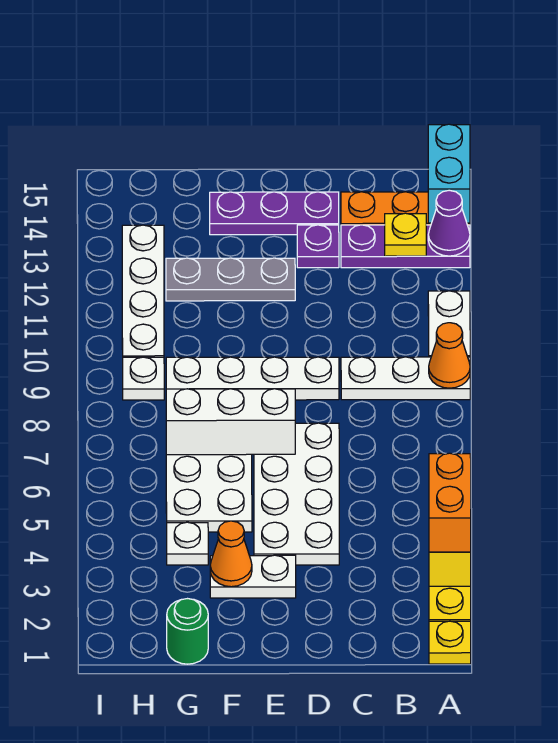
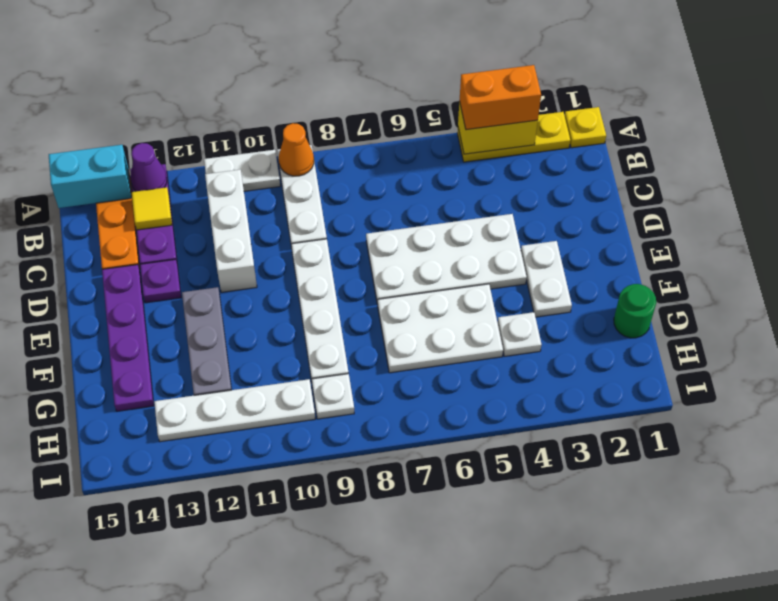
yellow 1x1 plate [385,213,426,256] -> yellow 1x1 tile [132,187,172,230]
purple 1x3 plate [210,192,339,235] -> purple 1x4 plate [102,265,154,411]
white 1x3 brick [166,389,295,455] -> white 1x3 brick moved to [205,170,257,292]
orange 1x1 cone [210,521,252,587] -> none

